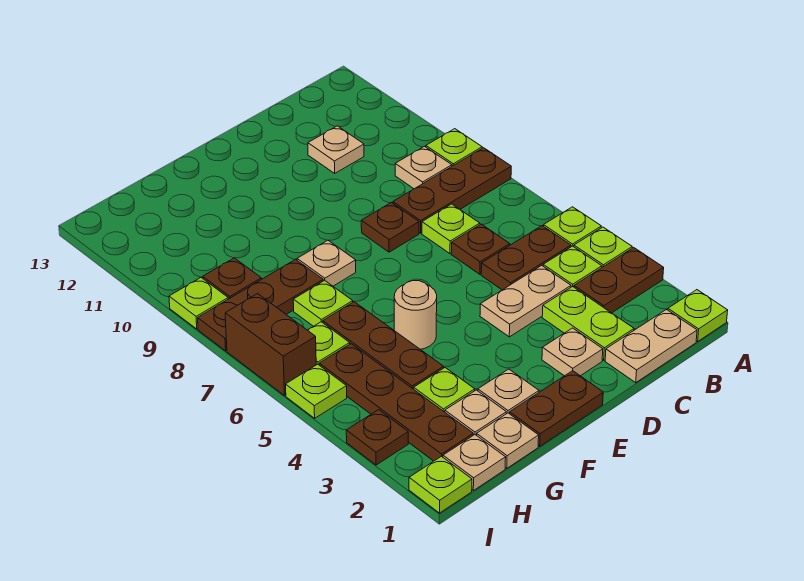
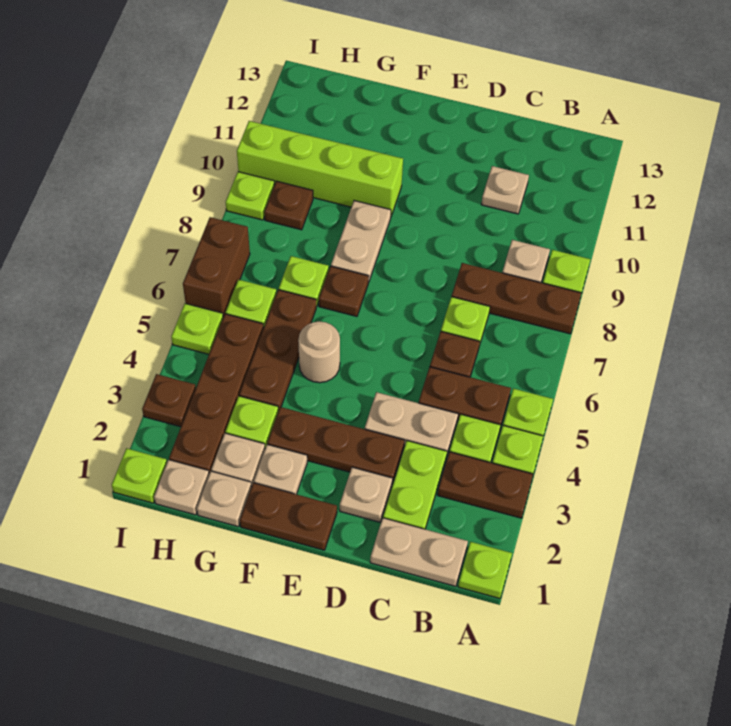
brown 1x1 plate [361,203,419,252] -> brown 1x1 plate moved to [319,266,369,316]
tan 1x1 plate [297,240,356,286] -> tan 1x2 plate [331,201,391,282]
none -> lime 1x4 brick [237,121,403,216]
brown 1x3 plate [198,259,323,351] -> brown 1x3 plate moved to [268,407,404,483]

